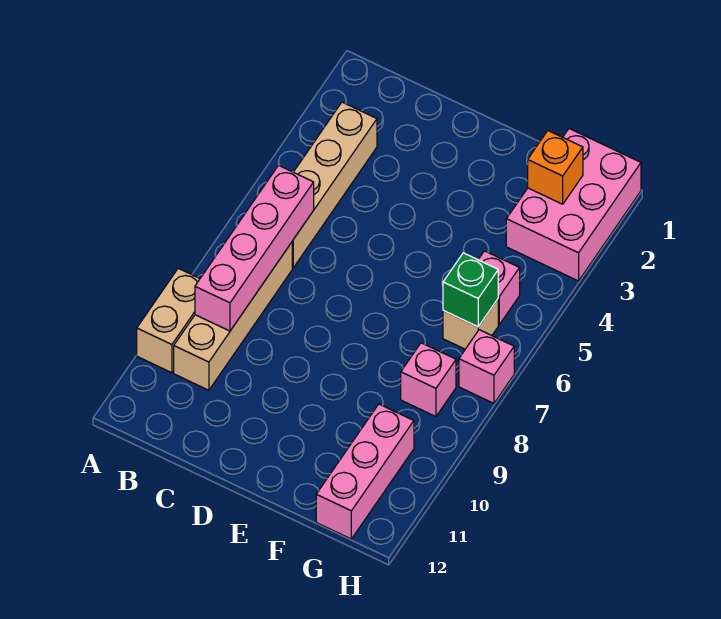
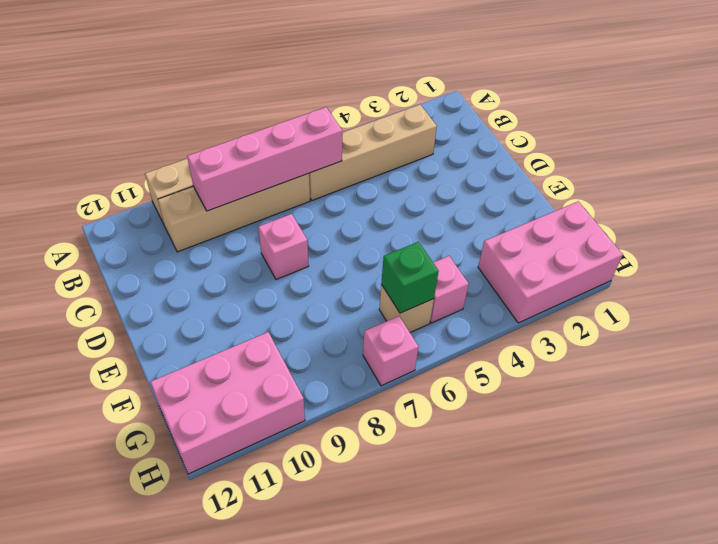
orange 1x1 brick [528,131,583,204] -> none
pink 1x1 brick [401,343,456,417] -> pink 1x1 brick moved to [258,214,309,280]
pink 1x3 brick [316,404,414,539] -> pink 2x3 brick [150,332,305,474]

